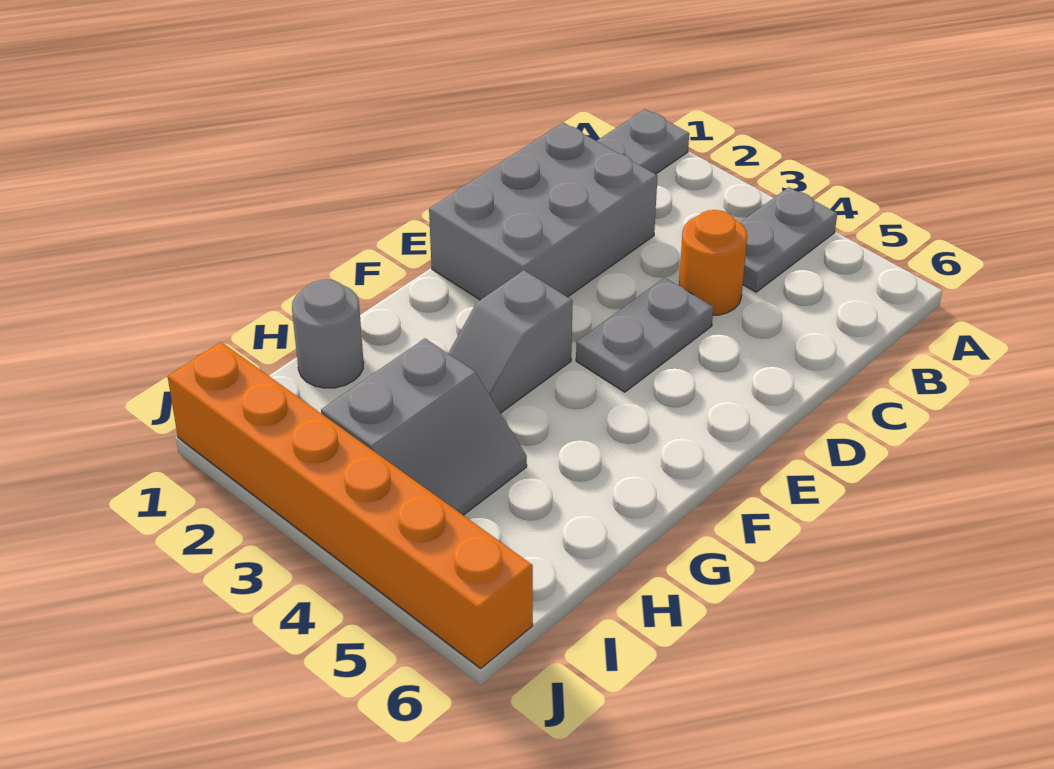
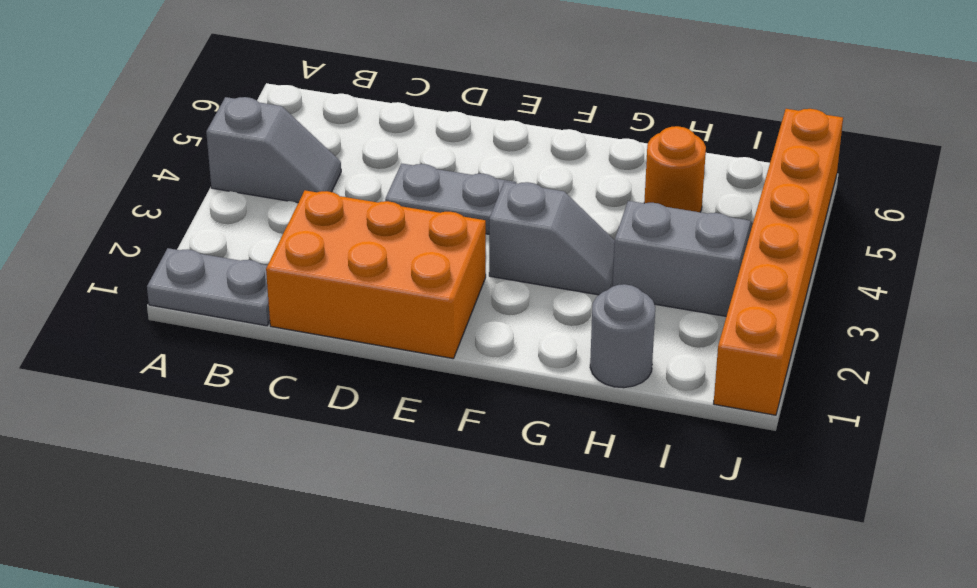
grey 1x2 plate [740,187,837,292] -> grey 1x2 slope [206,97,341,203]
grey 2x3 brick [429,123,657,300] -> orange 2x3 brick [266,190,486,359]
orange 1x1 round brick [679,210,747,315] -> orange 1x1 round brick moved to [644,126,706,212]

